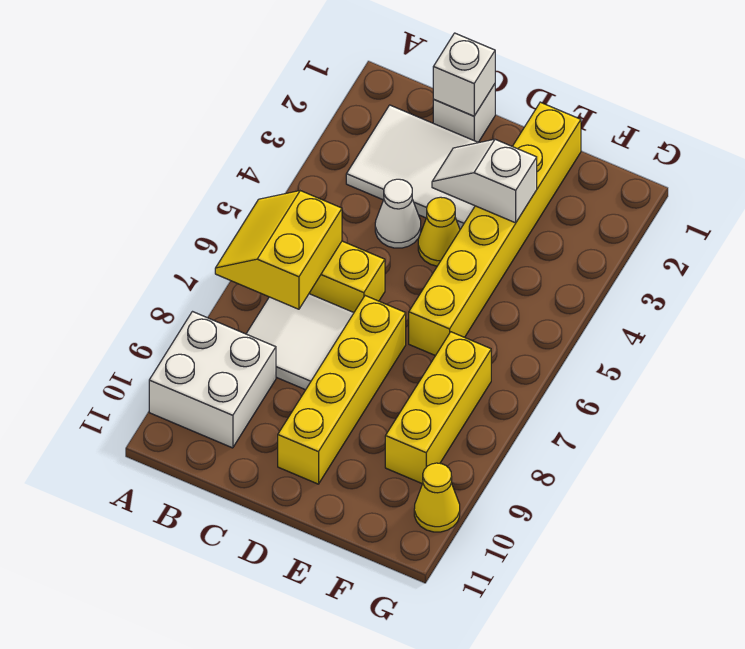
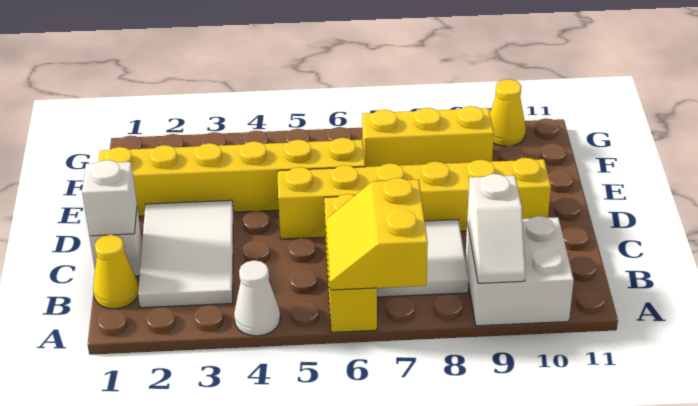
yellow 2x2 slope [215,191,342,309] -> yellow 2x2 slope turned to [326,178,428,290]
white 1x1 cone [375,179,421,248] -> white 1x1 cone moved to [234,260,280,336]
white 1x2 slope [432,139,537,223] -> white 1x2 slope moved to [467,174,525,283]
yellow 1x1 cone [418,197,460,266] -> yellow 1x1 cone moved to [93,235,138,309]
yellow 1x4 brick [278,296,406,484] -> yellow 1x6 brick [277,158,551,239]

